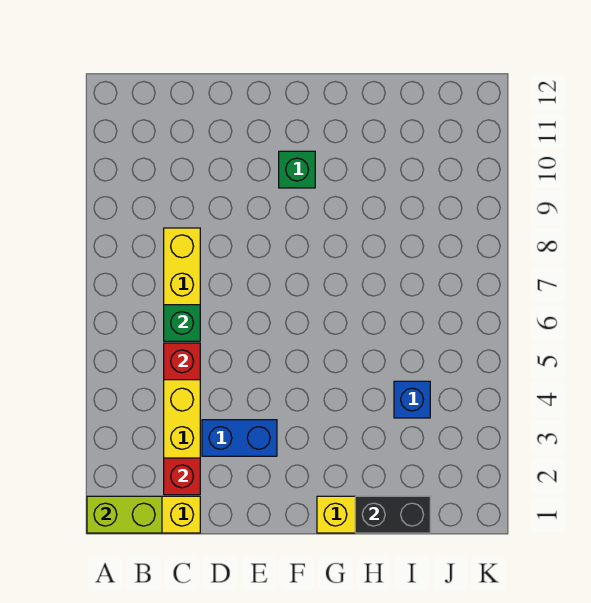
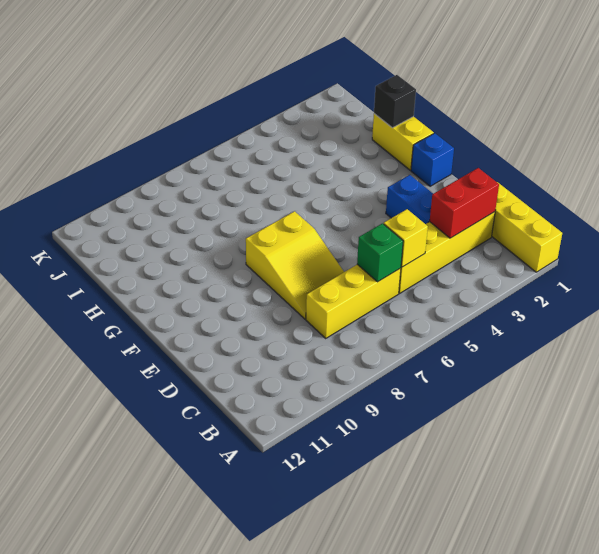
lime 1x2 brick [87,496,162,533] -> none
red 1x1 brick [164,458,200,495] -> red 1x2 brick [430,168,499,238]
red 1x1 brick [164,343,200,380] -> yellow 1x1 brick [384,209,428,267]
none -> yellow 2x3 slope [246,211,344,319]
green 1x1 brick [279,151,315,188] -> none
black 1x2 brick [355,496,430,533] -> black 1x1 brick [374,75,416,128]
blue 1x1 brick [394,381,430,418] -> blue 1x1 brick moved to [411,133,454,186]

